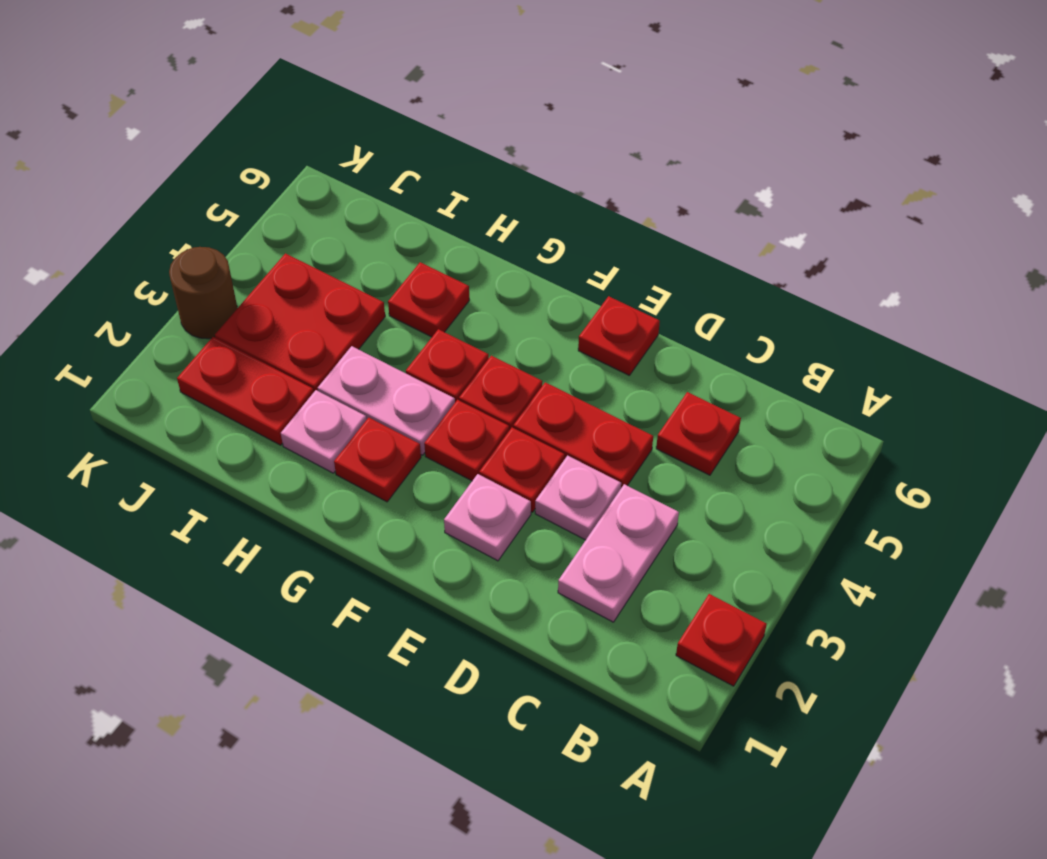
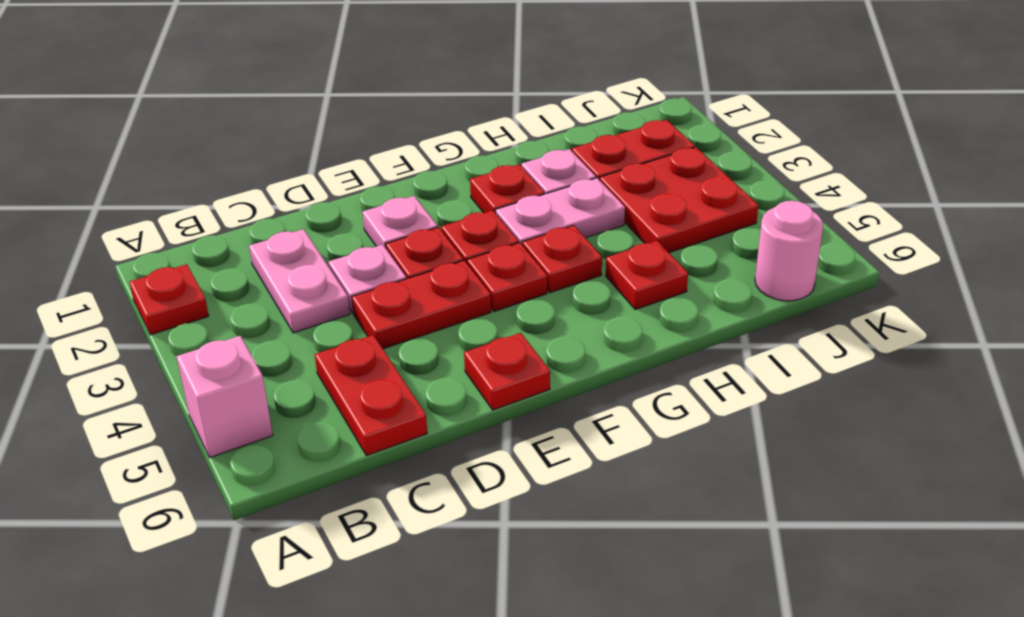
none -> pink 1x1 brick [176,336,273,457]
red 1x1 plate [656,392,741,475] -> red 1x2 plate [315,335,427,456]
none -> pink 1x1 round brick [755,201,823,301]
brown 1x1 round brick [169,247,237,339] -> none

